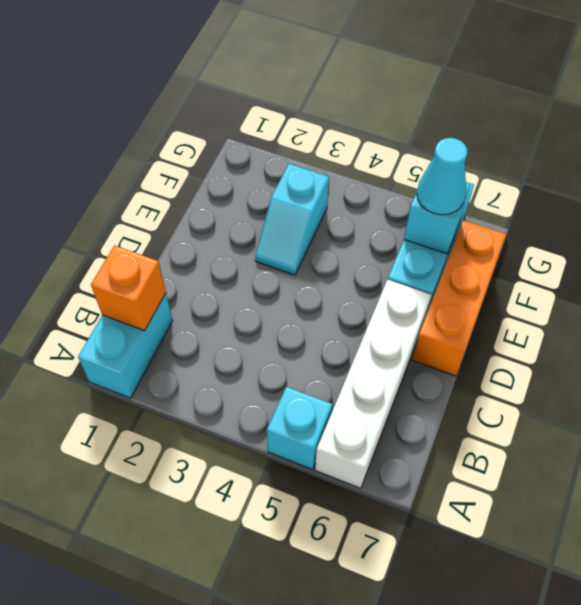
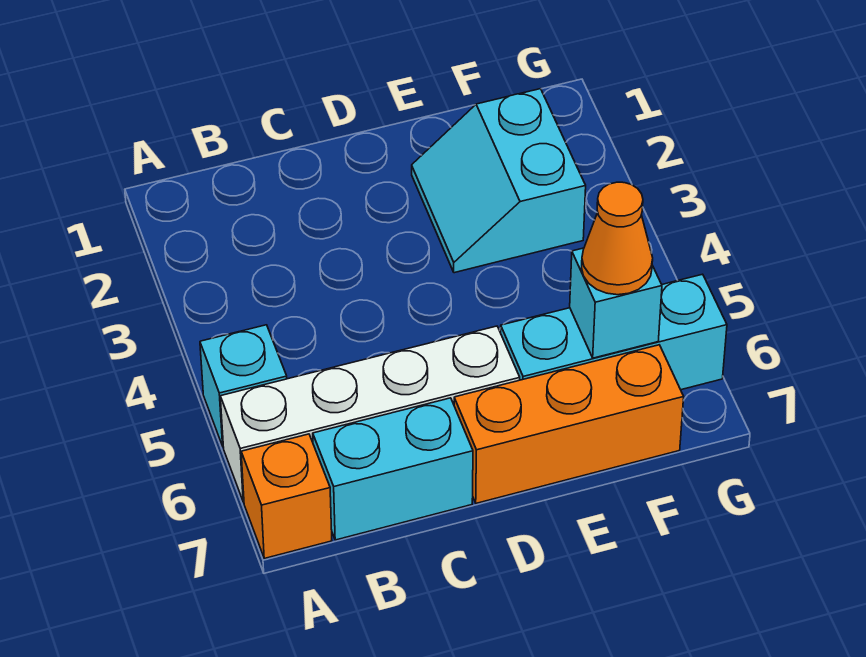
cyan 1x2 brick [78,293,173,398] -> cyan 1x2 brick moved to [313,398,473,540]
orange 1x1 brick [91,245,166,331] -> orange 1x1 brick moved to [241,434,332,558]
cyan 1x2 slope [255,164,329,275] -> cyan 2x2 slope [412,89,586,273]
cyan 1x1 cone [417,138,468,215] -> orange 1x1 cone [582,182,653,295]

